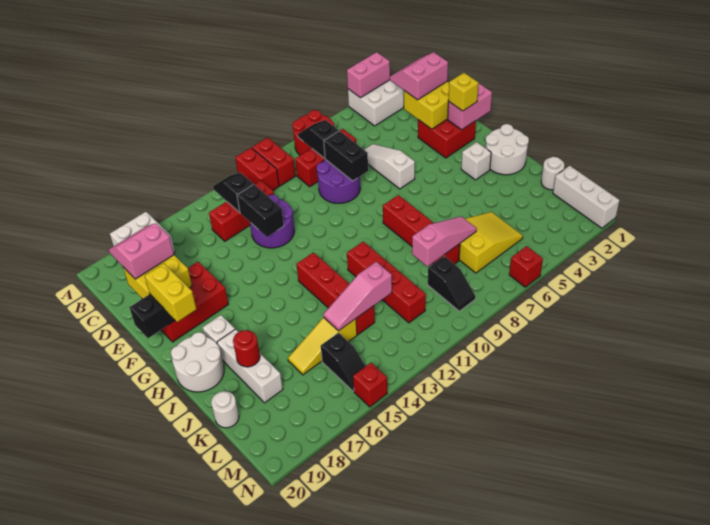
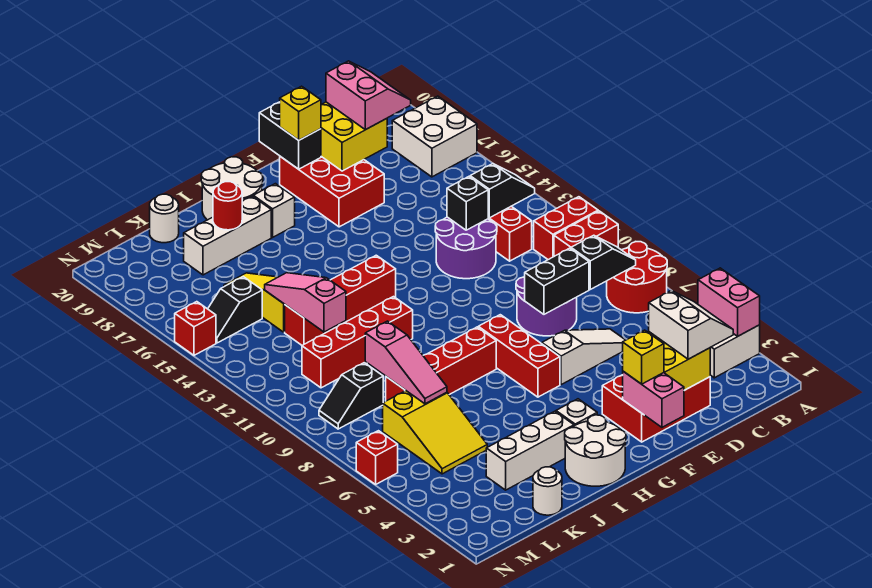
pink 2x2 slope [390,52,448,100] -> white 2x2 slope [649,291,733,359]
red 1x3 brick [295,129,356,187] -> red 1x3 brick moved to [478,315,560,397]
black 1x2 brick [237,185,284,237] -> black 1x1 brick [447,177,488,230]
red 2x2 brick [418,119,476,158] -> red 2x3 brick [602,375,710,442]
yellow 1x2 brick [145,264,196,322] -> yellow 1x1 brick [280,86,321,140]
white 1x3 brick [553,166,620,228] -> white 1x3 brick moved to [486,411,574,490]

